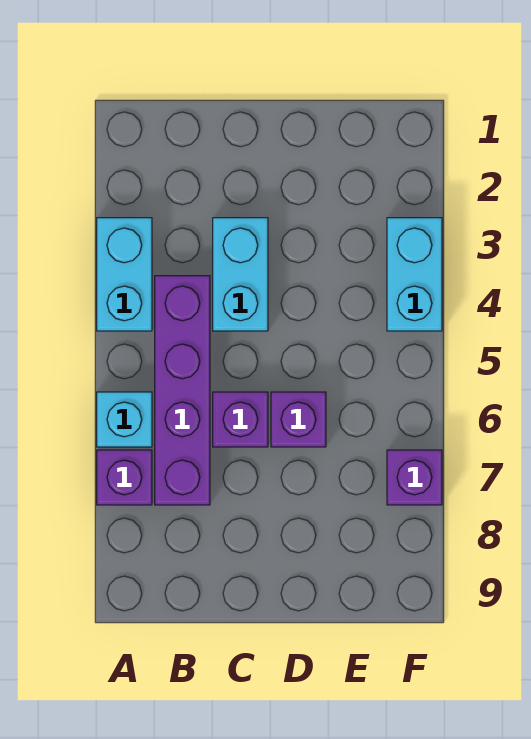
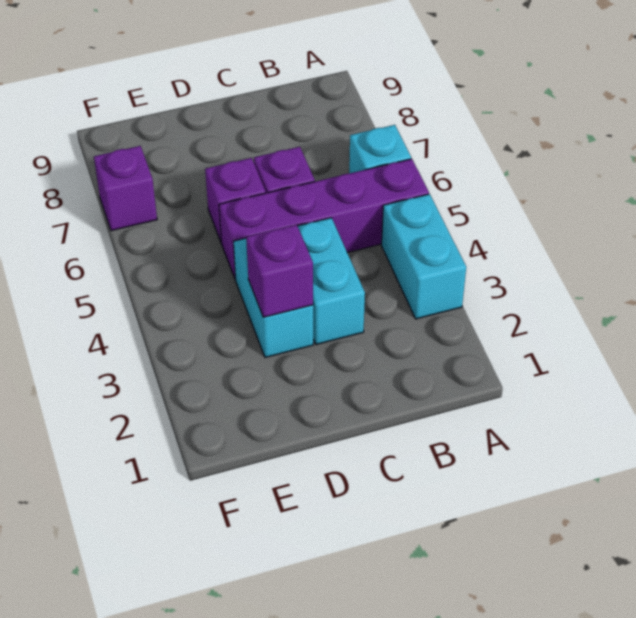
purple 1x1 brick [97,450,152,505] -> purple 1x1 brick moved to [246,225,313,317]
purple 1x4 brick [155,276,210,505] -> purple 1x4 brick turned to [219,159,429,280]
cyan 1x2 brick [387,218,442,331] -> cyan 1x2 brick moved to [234,238,313,358]

